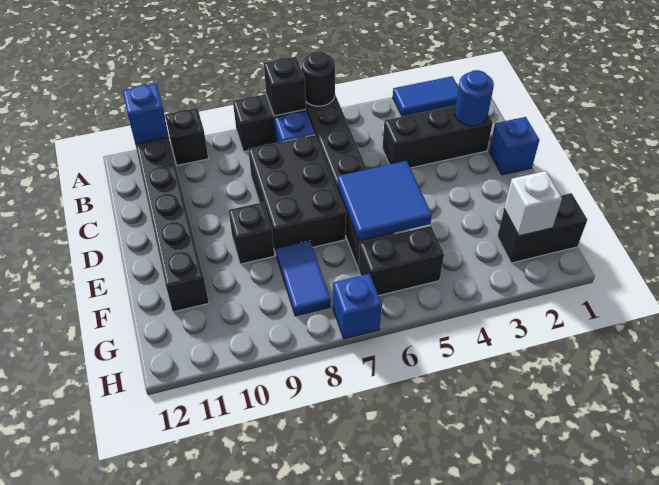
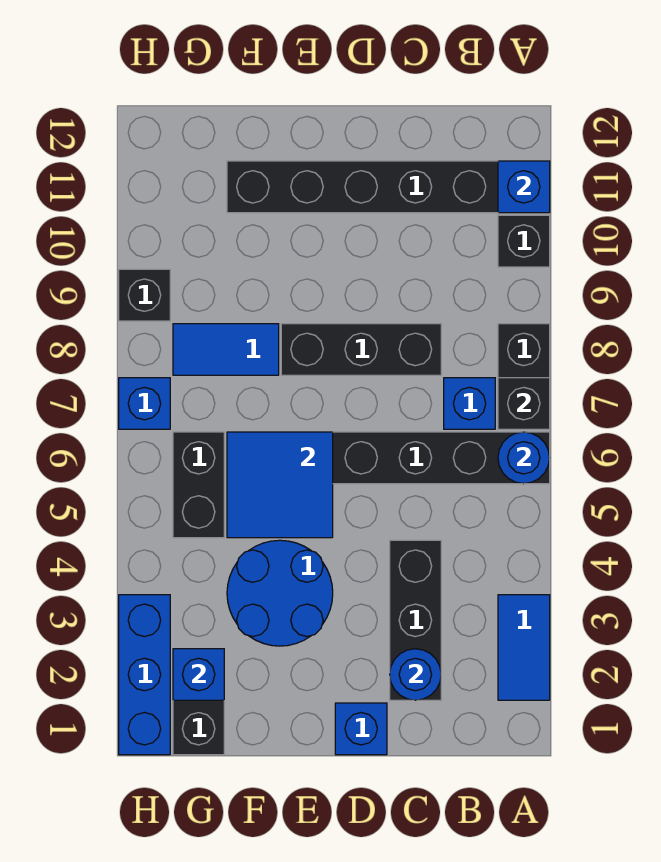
black 1x1 round brick [302,51,335,106] -> blue 1x1 round brick [498,432,550,484]
black 2x3 brick [248,135,346,254] -> black 1x3 brick [281,324,441,375]
none -> blue 2x2 round brick [227,540,333,646]
black 1x1 brick [228,202,274,264] -> black 1x1 brick moved to [119,269,170,321]
white 1x1 brick [504,171,562,236] -> blue 1x1 brick [173,649,224,700]
none -> blue 1x3 brick [119,595,170,755]

